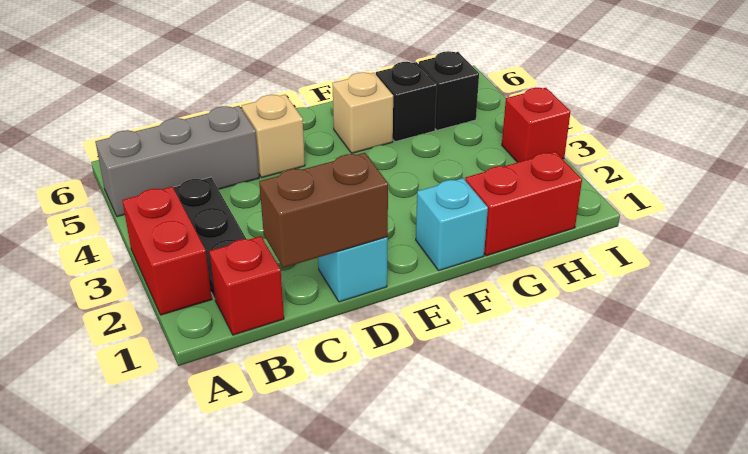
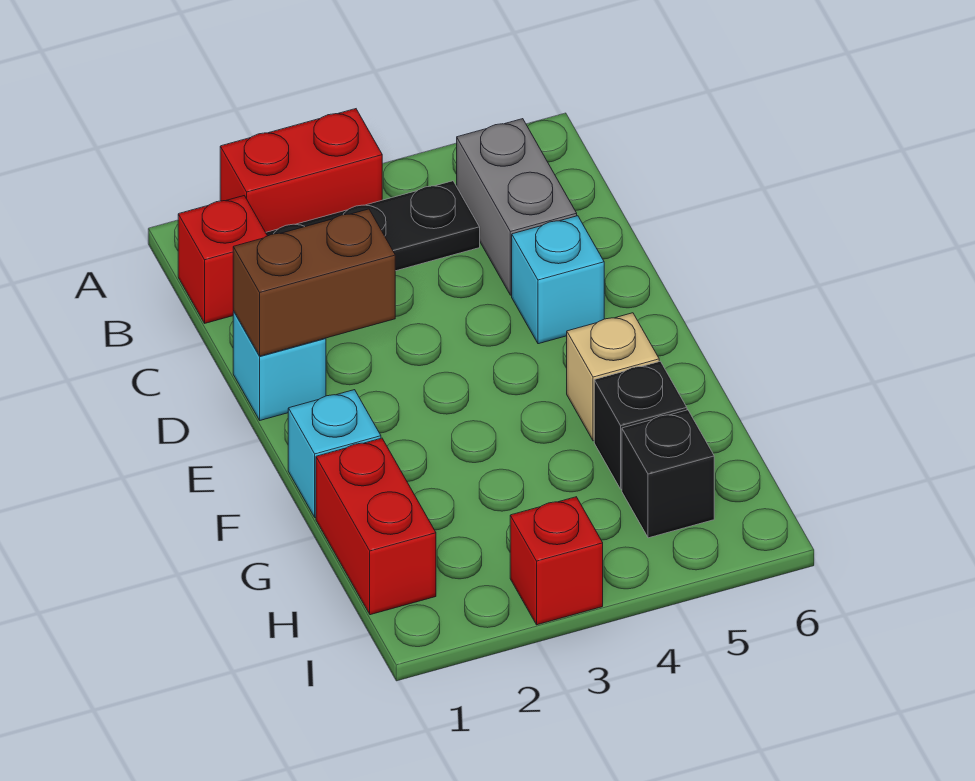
grey 1x3 brick [95,106,259,217] -> grey 1x2 brick [457,119,577,295]
brown 1x2 brick [259,153,388,268] -> brown 1x2 brick turned to [233,209,395,356]
tan 1x1 brick [242,95,305,178] -> cyan 1x1 brick [512,216,604,344]

